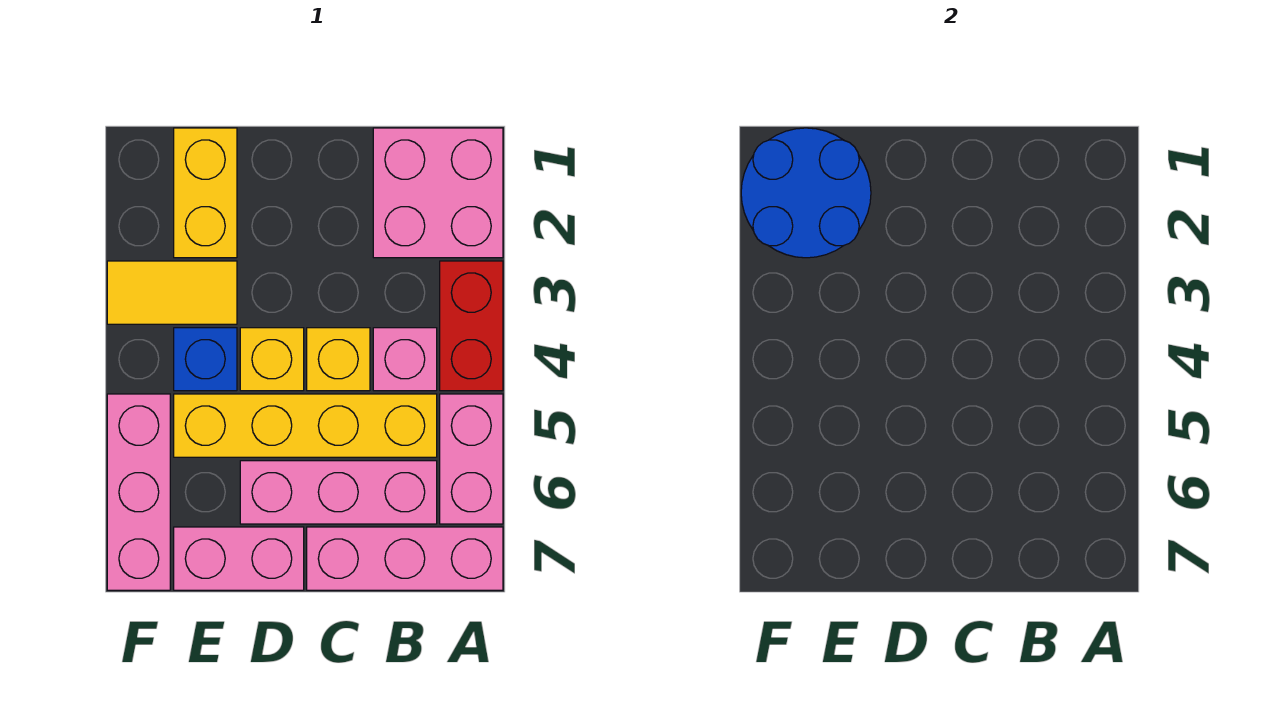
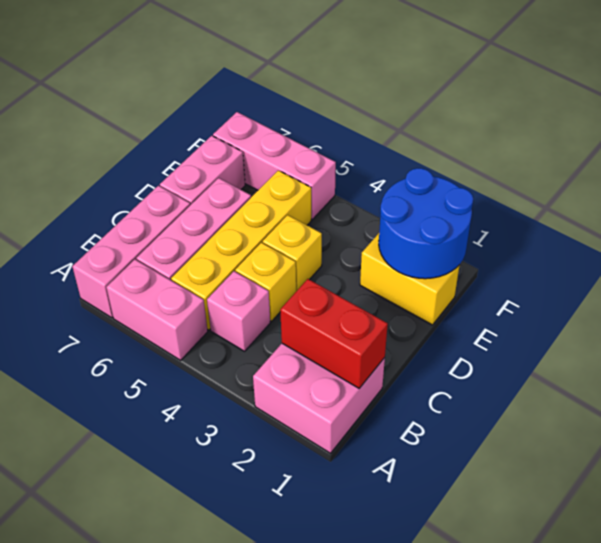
red 1x2 brick [440,261,503,391] -> red 1x2 brick moved to [280,279,388,388]
yellow 1x2 tile [107,261,237,324] -> none
blue 1x1 brick [174,328,237,391] -> none

